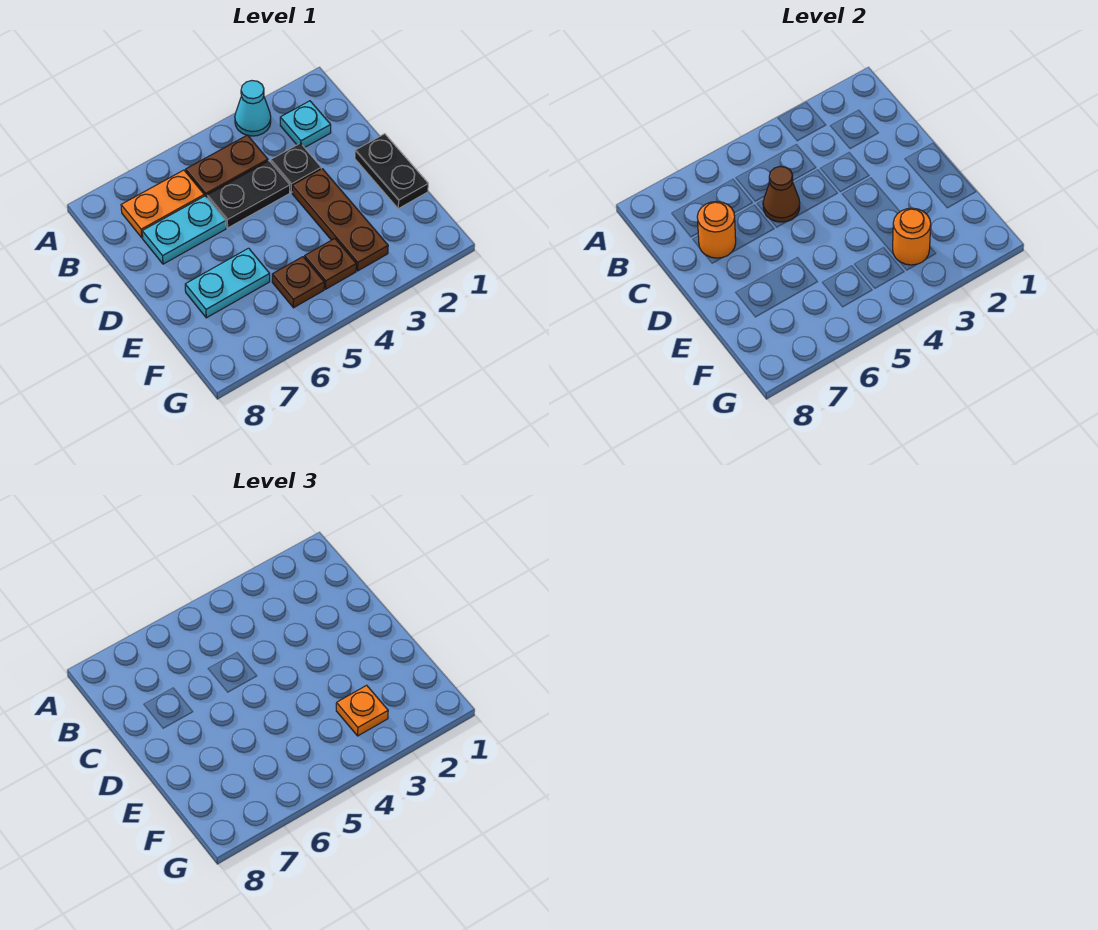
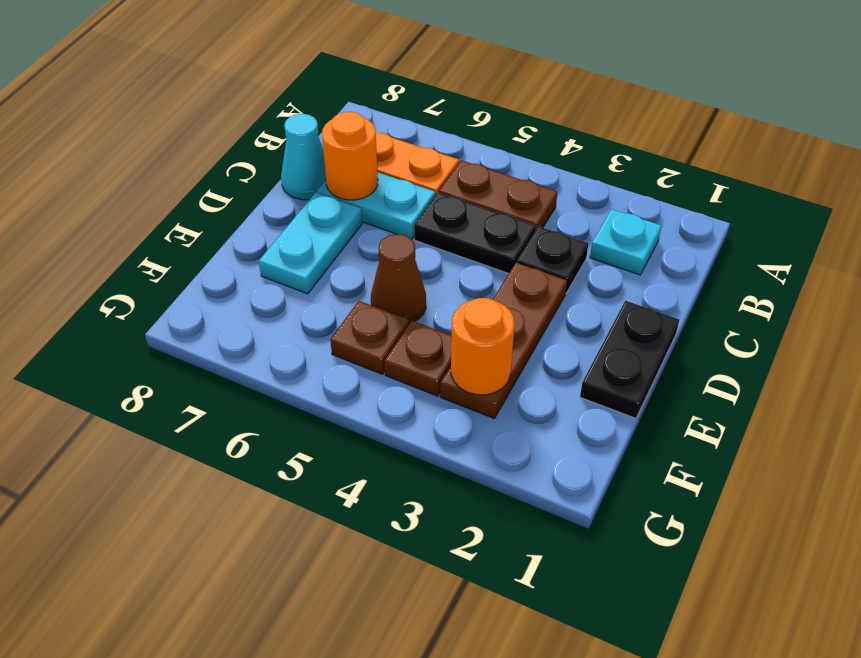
cyan 1x1 cone [235,81,271,136] -> cyan 1x1 cone moved to [281,114,326,200]
brown 1x1 cone [763,166,800,222] -> brown 1x1 cone moved to [371,234,426,324]
cyan 1x2 plate [185,248,270,318] -> cyan 1x2 plate turned to [259,193,362,294]
orange 1x1 plate [336,685,388,736] -> none

